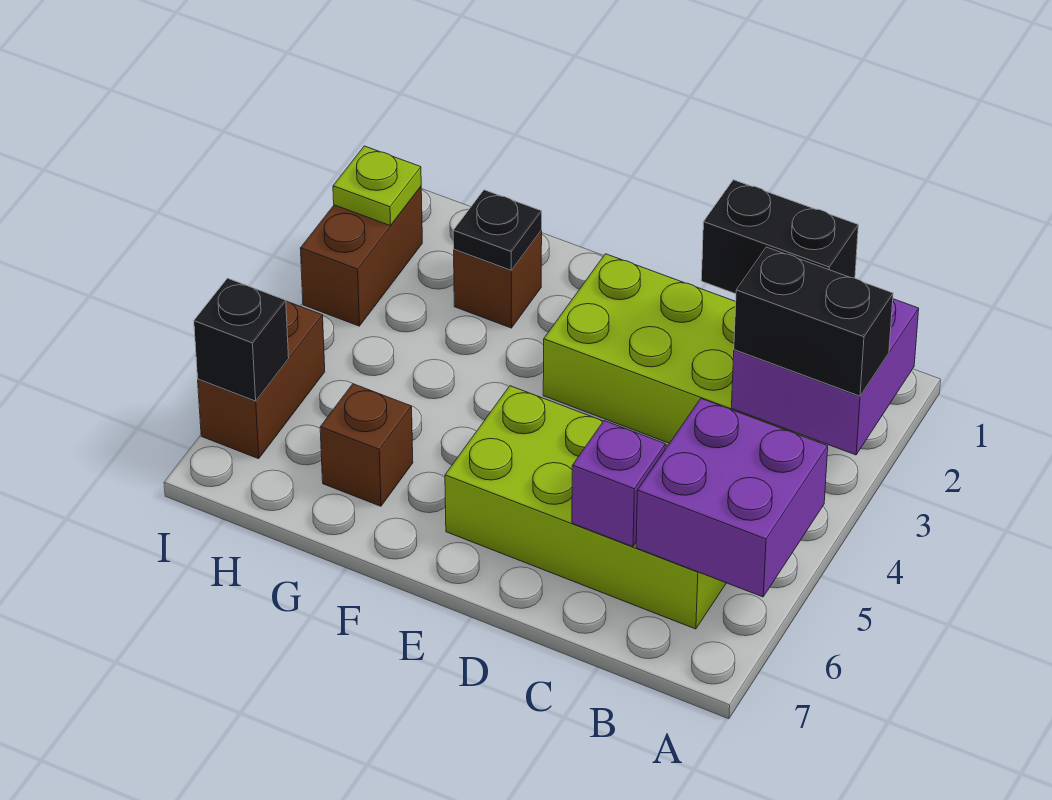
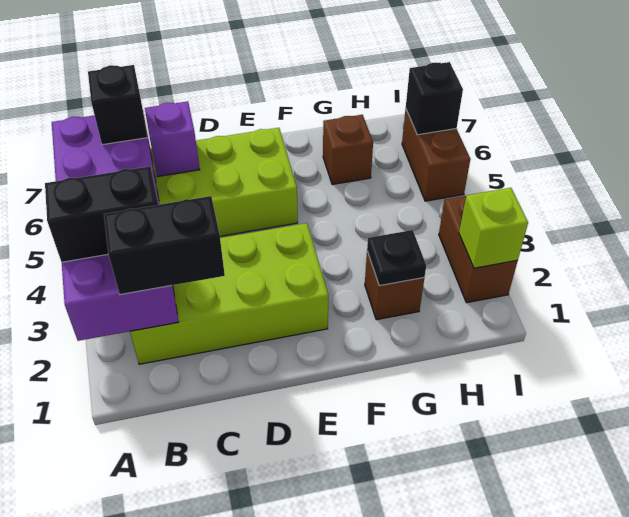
none -> black 1x1 brick [88,65,147,145]
lime 1x1 plate [333,146,421,225] -> lime 1x1 brick [459,188,528,268]

